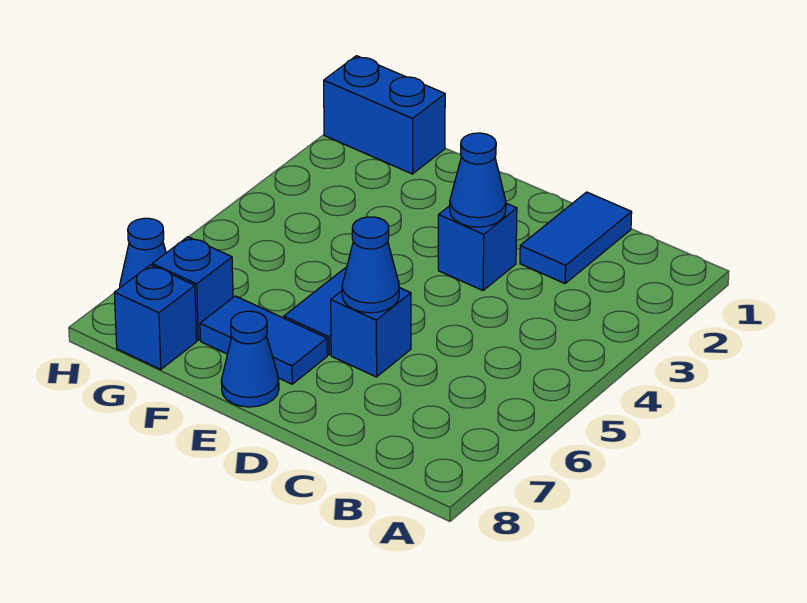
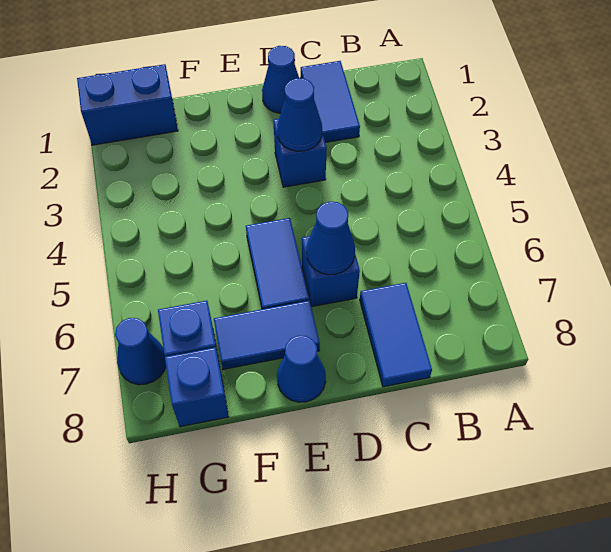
none -> blue 1x2 tile [360,283,432,387]
none -> blue 1x1 cone [262,46,299,113]

